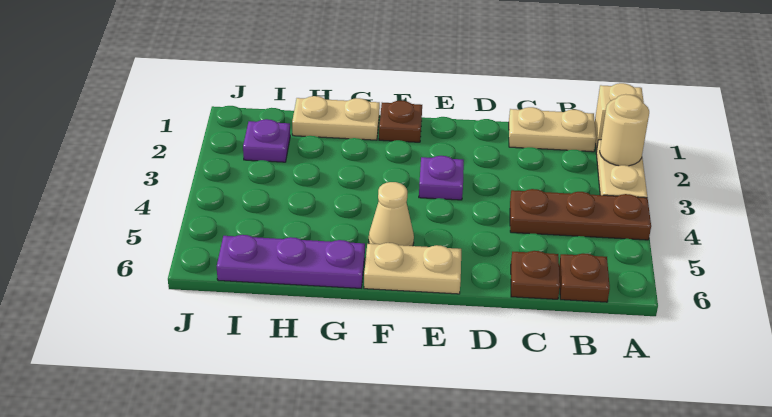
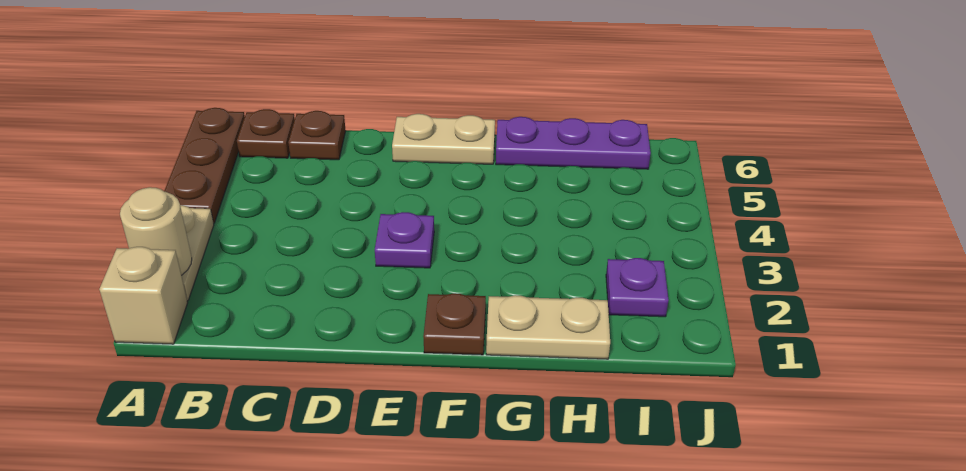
brown 1x3 plate [510,189,651,240] -> brown 1x3 plate turned to [164,108,245,223]
tan 1x2 plate [509,107,596,152] -> none
tan 1x1 cone [369,182,414,246] -> none

